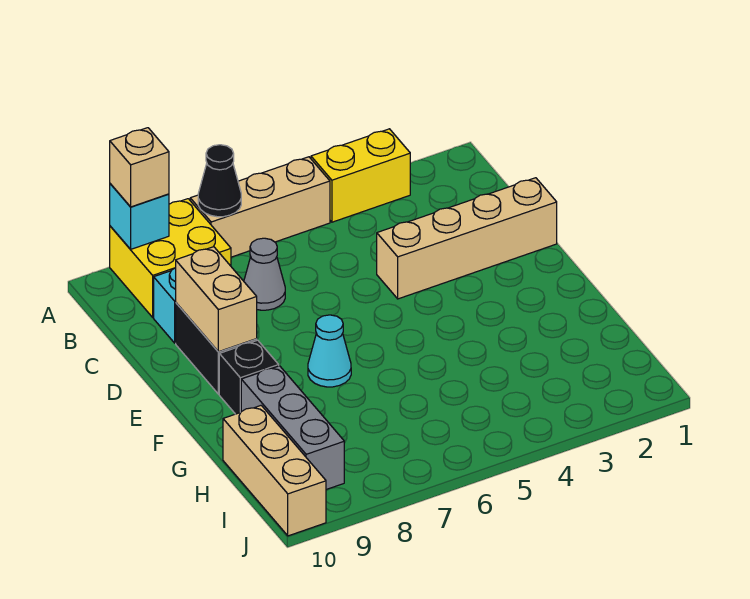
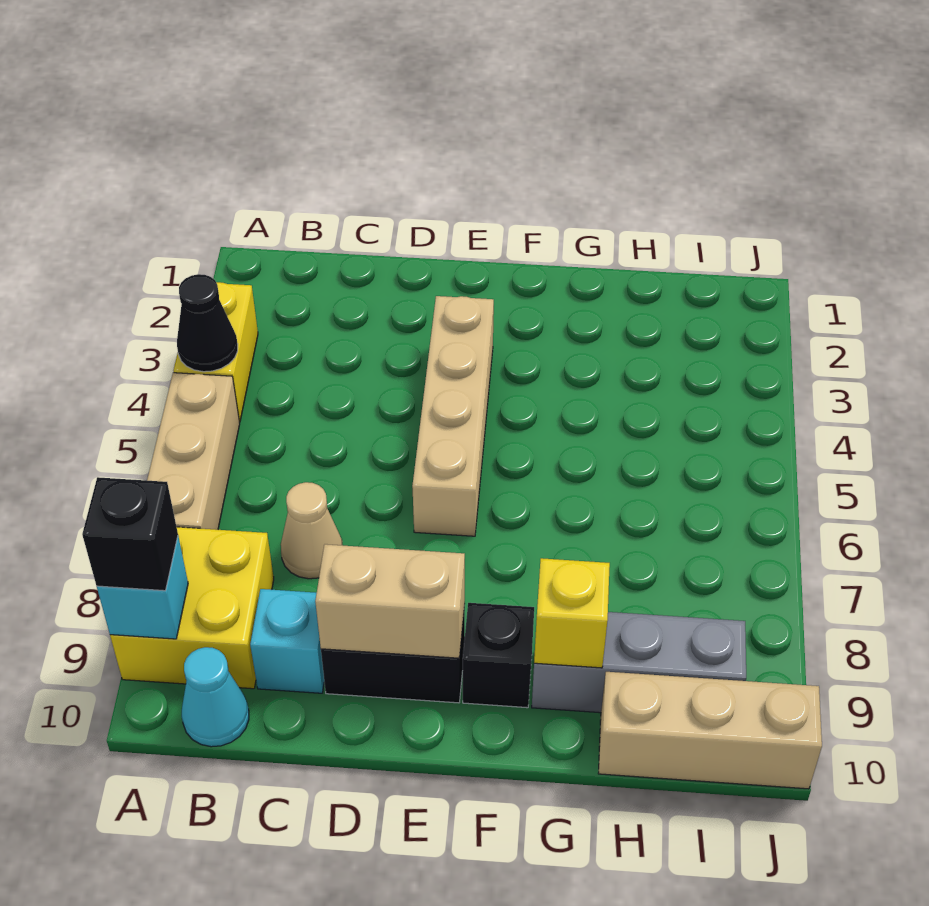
black 1x1 cone [198,145,241,217] -> black 1x1 cone moved to [177,274,238,372]
tan 1x1 brick [110,128,169,207] -> black 1x1 brick [82,477,178,591]
grey 1x1 cone [244,238,285,310] -> tan 1x1 cone [281,482,342,579]
tan 1x4 brick [377,178,557,299] -> tan 1x4 brick moved to [412,296,494,536]
cyan 1x1 cone [308,315,351,387] -> cyan 1x1 cone moved to [182,647,249,747]
none -> yellow 1x1 brick [534,558,610,668]

